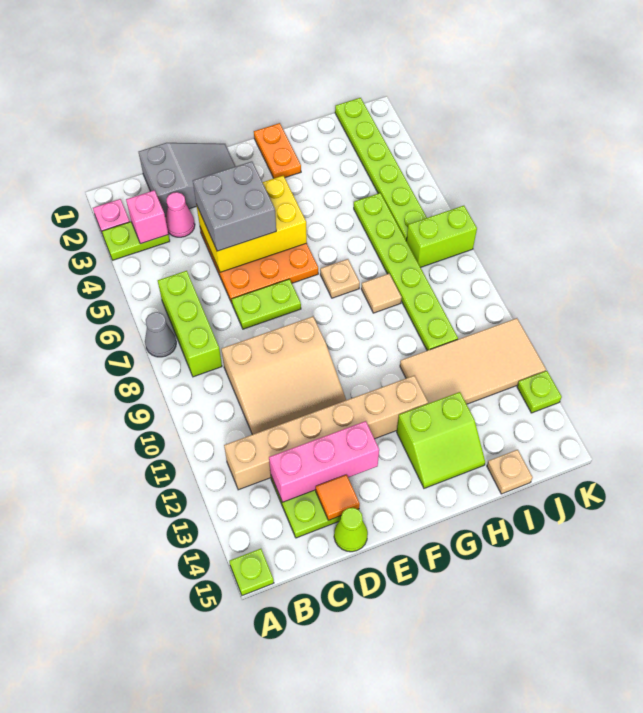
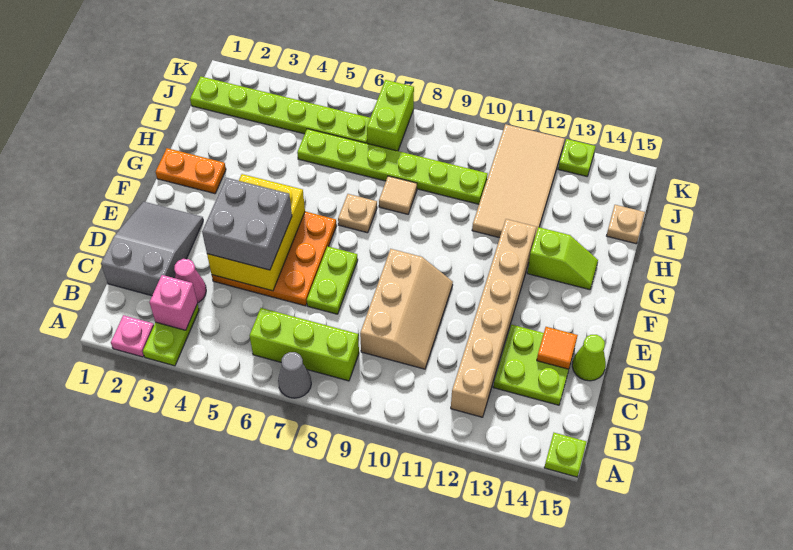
tan 3x3 slope [221,316,346,435] -> tan 2x3 slope [360,249,453,369]
pink 1x3 brick [269,421,379,502] -> none
lime 2x2 slope [397,392,485,488] -> lime 1x2 slope [527,227,598,290]

